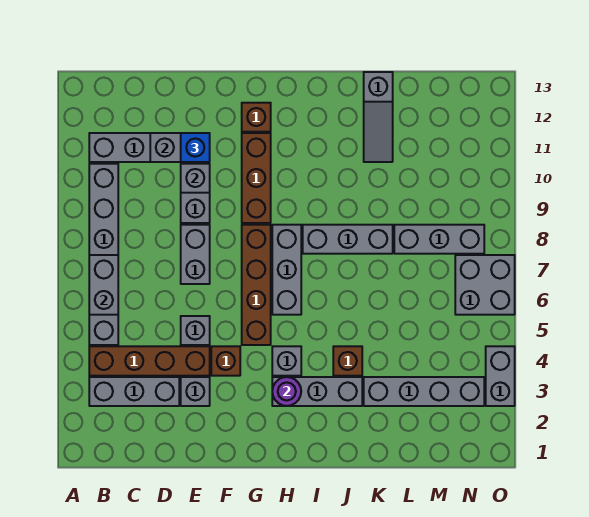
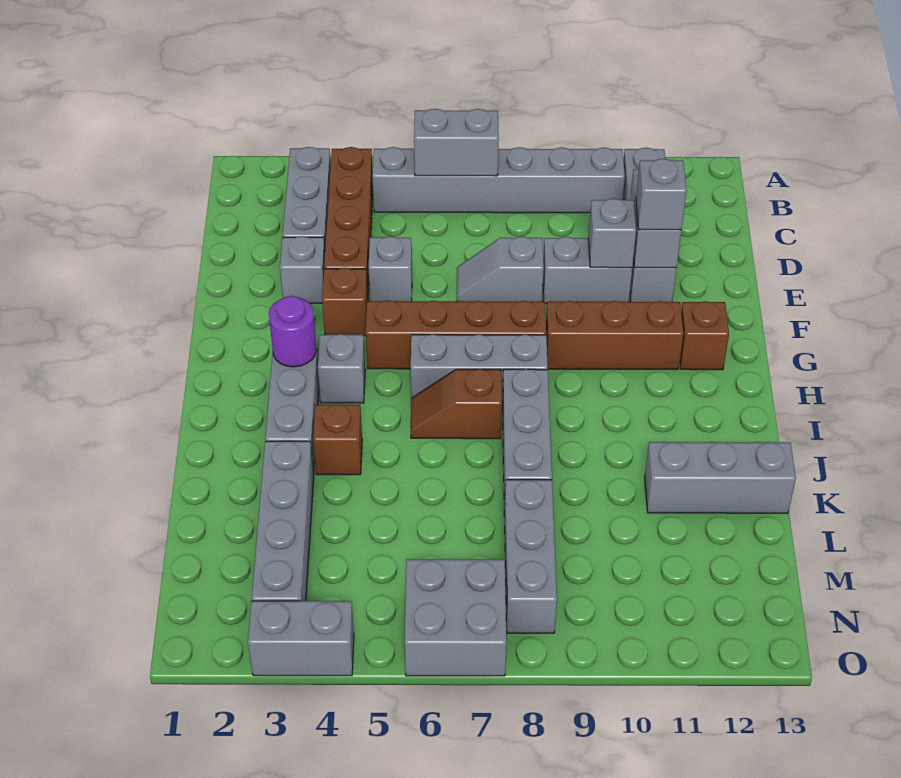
grey 1x2 brick [181,225,210,284] -> grey 1x2 slope [457,237,544,302]
blue 1x1 brick [181,133,210,162] -> grey 1x1 brick [636,159,687,230]
none -> brown 1x2 slope [411,369,502,439]
grey 1x3 slope [364,72,393,162] -> grey 1x3 brick [645,442,796,513]

